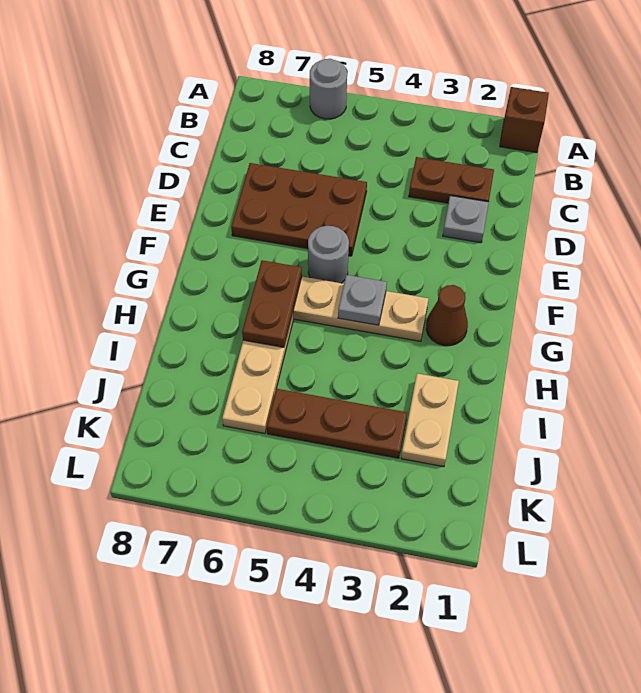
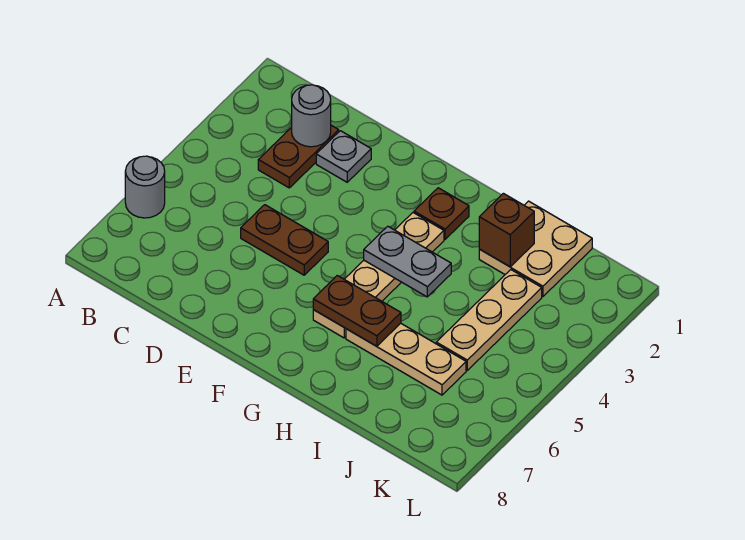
brown 1x1 brick [500,87,549,153] -> brown 1x1 brick moved to [479,193,534,267]
brown 2x3 plate [231,163,367,256] -> brown 1x2 plate [241,205,328,275]
grey 1x1 round brick [308,226,349,283] -> grey 1x1 round brick moved to [292,85,331,147]
brown 1x1 cone [426,285,468,346] -> brown 1x1 plate [414,188,469,239]
grey 1x1 plate [338,275,387,325] -> grey 1x2 plate [364,226,451,297]
tan 1x2 plate [401,373,459,467] -> tan 2x2 plate [479,201,592,297]
brown 1x3 plate [267,389,407,458] -> tan 1x3 plate [436,270,542,370]

